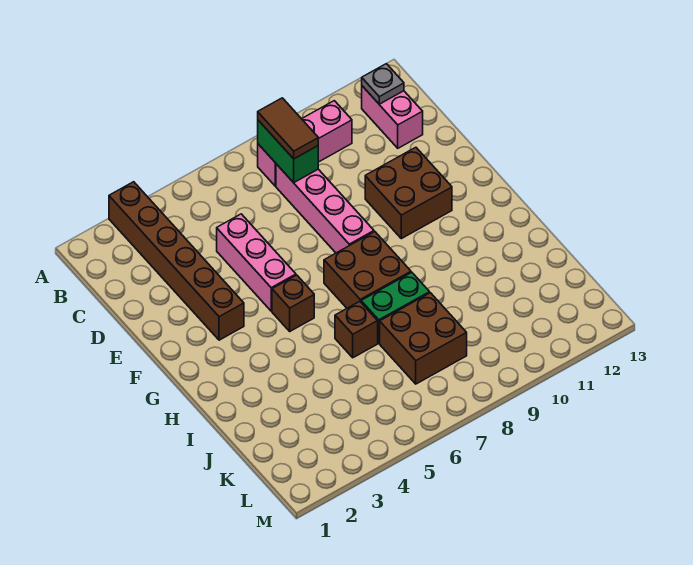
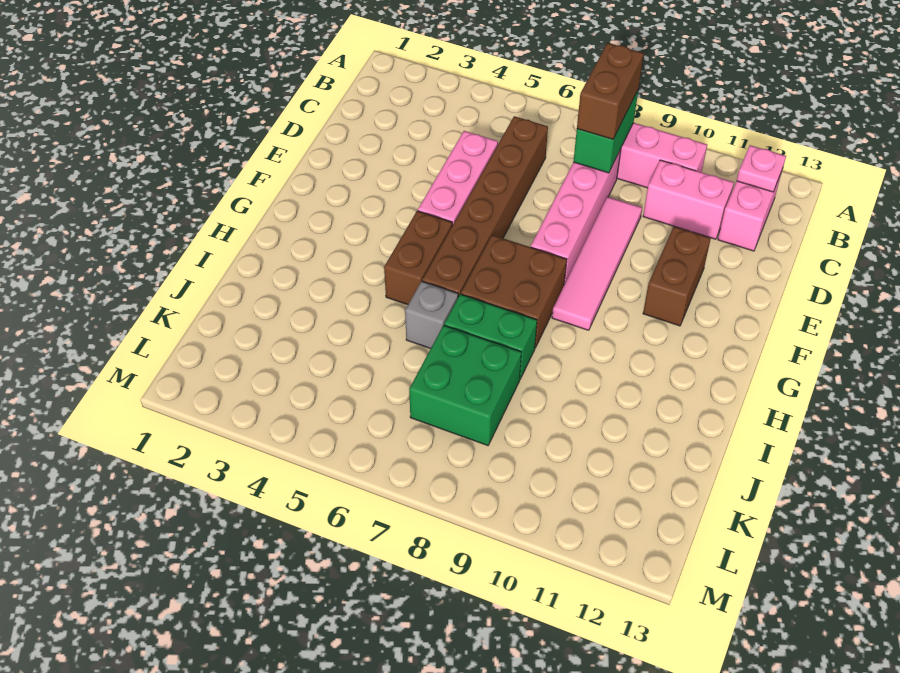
brown 1x6 brick [109,182,244,340] -> brown 1x6 brick moved to [422,116,548,297]
brown 1x2 tile [258,98,318,159] -> brown 1x2 brick [577,43,644,139]
grey 1x1 plate [362,64,404,104] -> pink 1x1 plate [737,145,786,192]
none -> pink 1x2 brick [643,160,734,239]
none -> pink 1x4 tile [552,197,642,330]
brown 2x2 brick [365,147,452,239] -> brown 1x2 brick [643,227,711,326]
brown 1x1 brick [272,275,314,331] -> brown 1x2 brick [384,211,452,305]
brown 1x1 brick [335,301,378,358] -> grey 1x1 brick [405,281,458,349]
brown 2x2 brick [380,293,467,384] -> green 2x2 brick [409,325,521,446]

